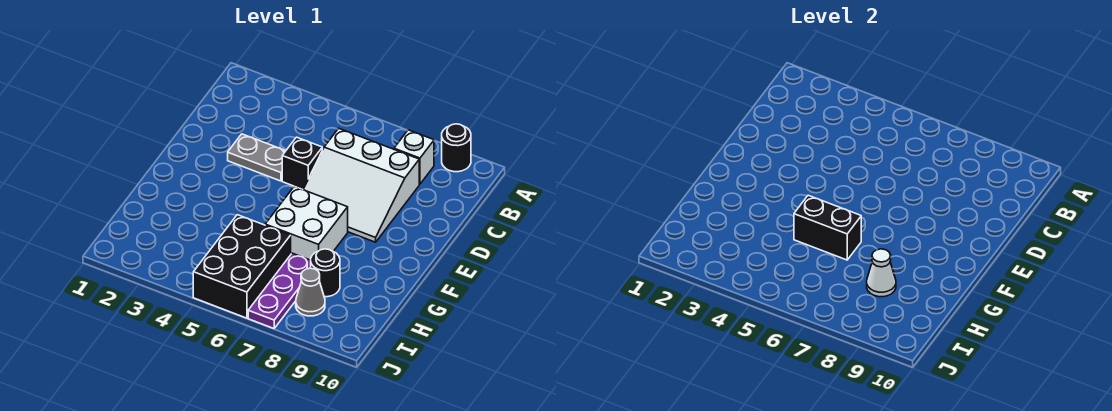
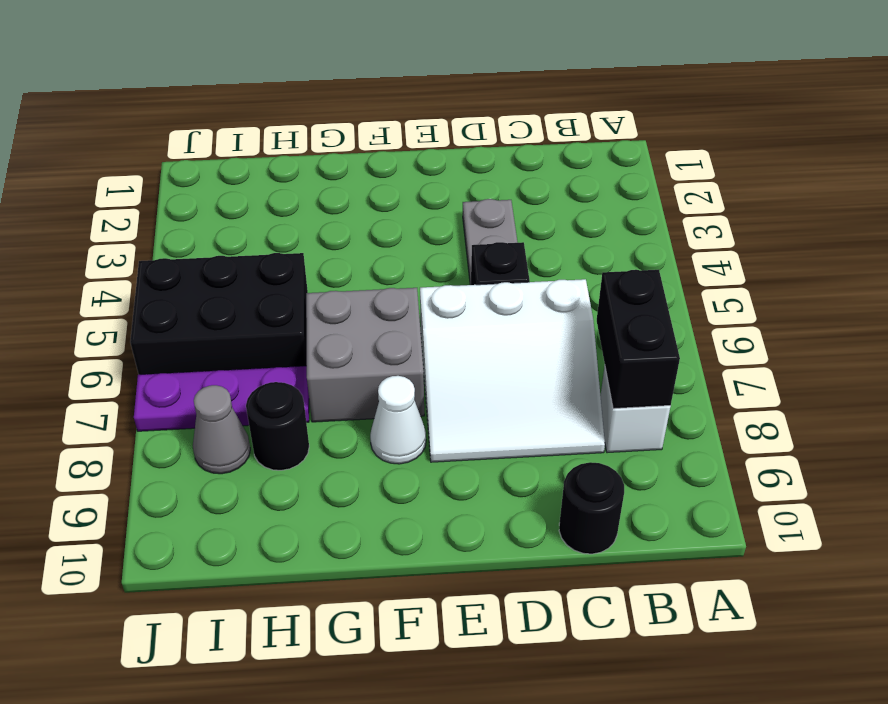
black 1x1 round brick [442,124,471,172] -> black 1x1 round brick moved to [559,462,624,554]
white 3x3 slope [303,128,419,242] -> white 3x3 slope turned to [420,279,605,462]
white 2x2 brick [265,186,348,260] -> grey 2x2 brick [306,288,424,422]
black 1x2 brick [794,195,861,260] -> black 1x2 brick moved to [597,270,680,409]
white 1x1 cone [867,249,896,297] -> white 1x1 cone moved to [370,376,426,464]

